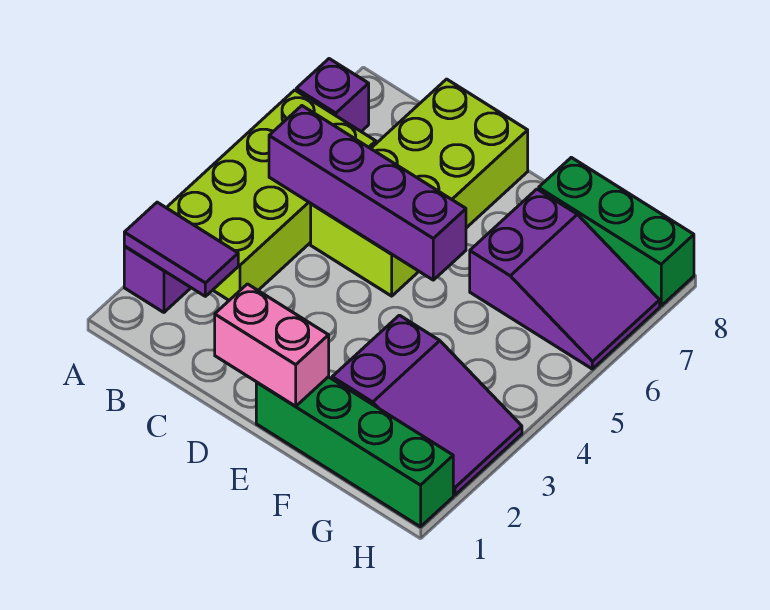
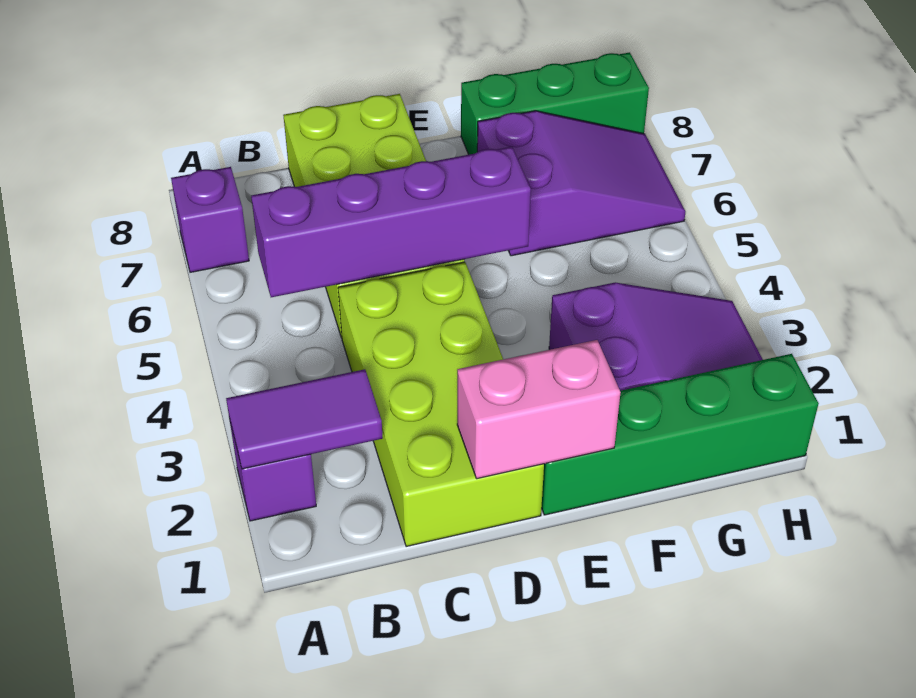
lime 2x4 brick [166,90,376,300] -> lime 2x4 brick moved to [338,262,544,547]

